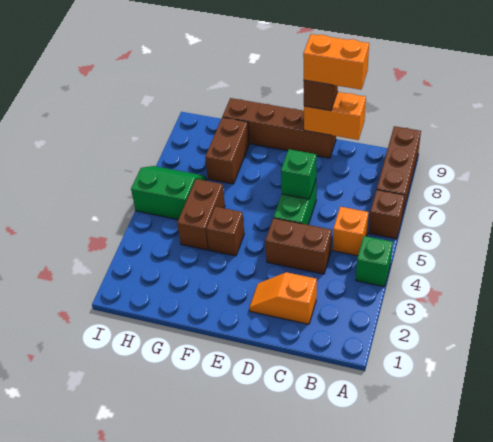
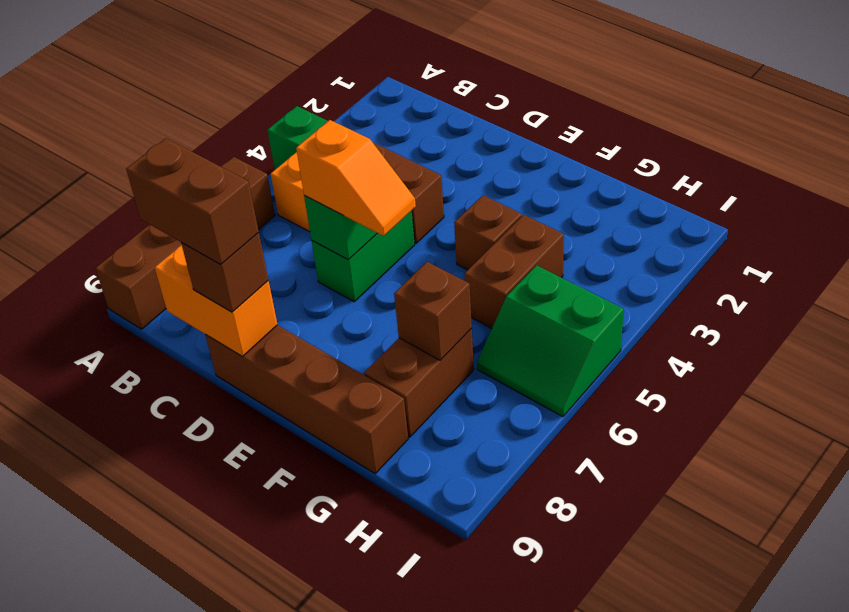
orange 1x2 slope [249,272,317,324] -> orange 1x2 slope moved to [296,120,416,236]
orange 1x2 brick [303,34,369,90] -> brown 1x2 brick [126,138,259,265]
none -> brown 1x1 brick [394,262,472,360]

